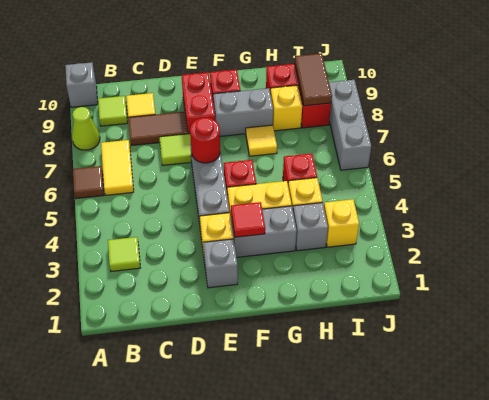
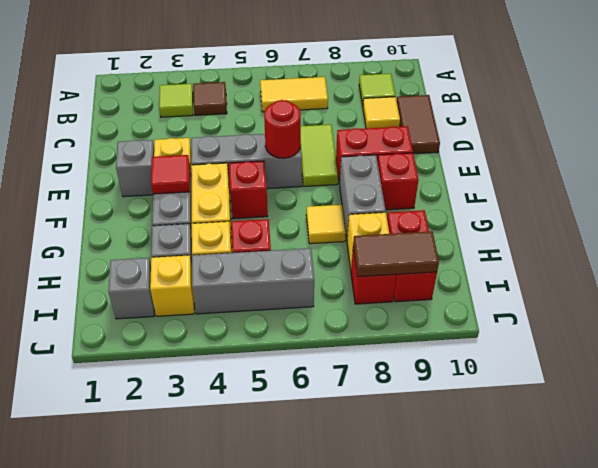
brown 1x1 tile [73,166,104,199] -> brown 1x1 tile moved to [193,82,227,115]
lime 1x1 cone [72,107,100,150] -> none
grey 1x1 brick [65,62,98,107] -> grey 1x1 brick moved to [108,258,154,319]
brown 1x2 tile [128,112,187,146] -> brown 1x2 tile moved to [397,95,440,154]
grey 1x3 brick [329,80,371,170] -> grey 1x3 brick moved to [192,248,314,314]

